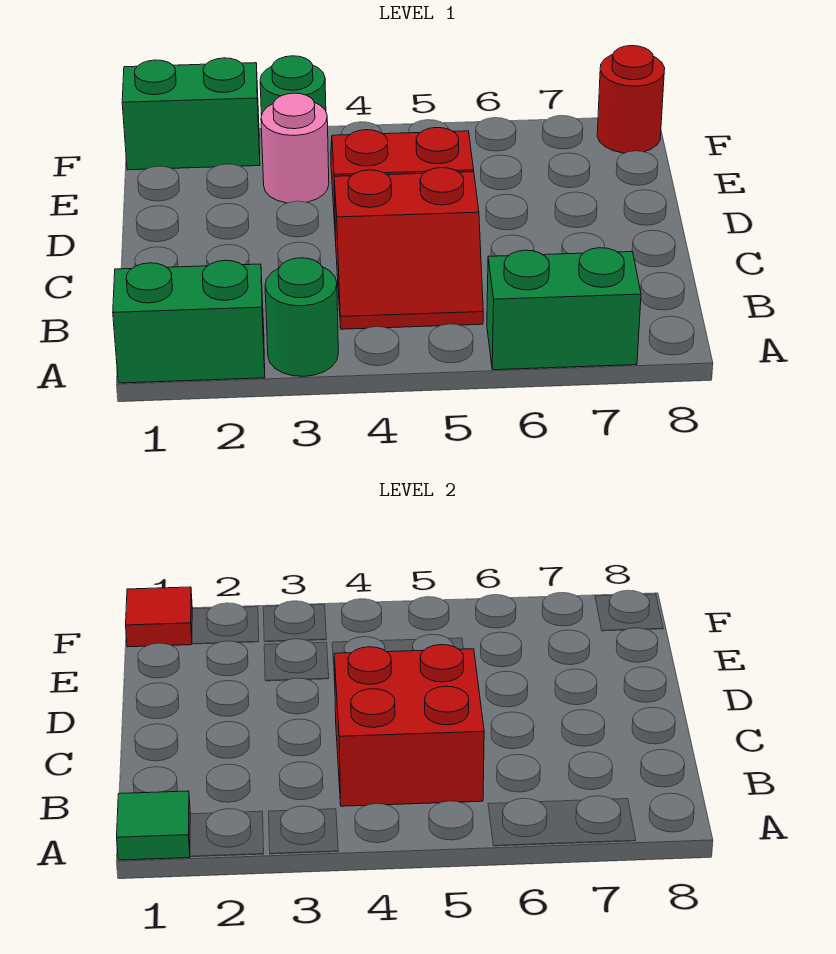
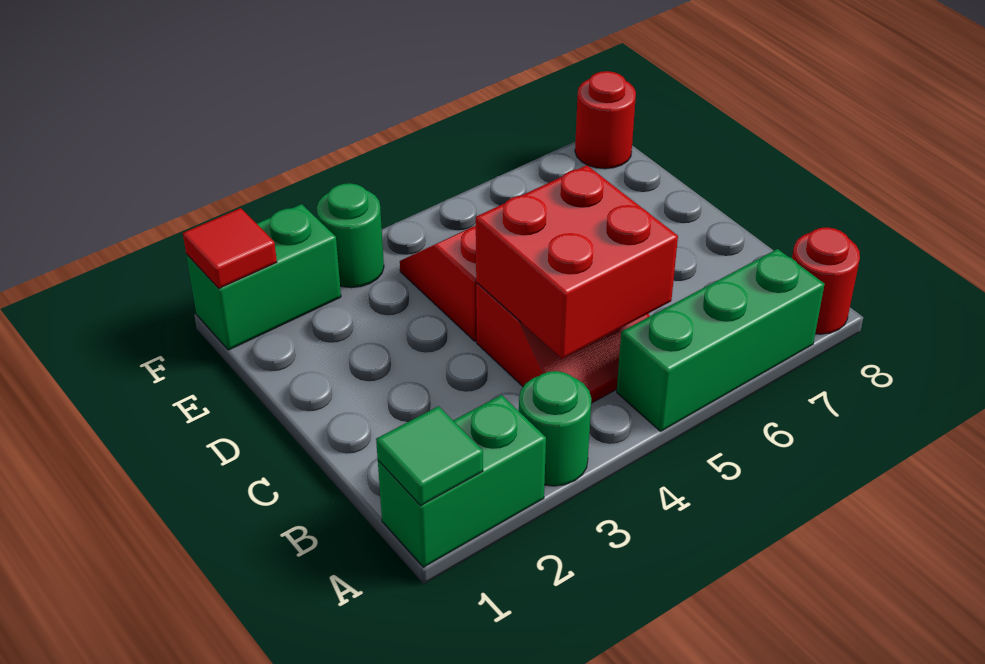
green 1x2 brick [487,248,641,370] -> green 1x3 brick [617,249,824,431]
none -> red 1x1 round brick [792,227,860,334]
pink 1x1 round brick [261,93,329,203] -> none

